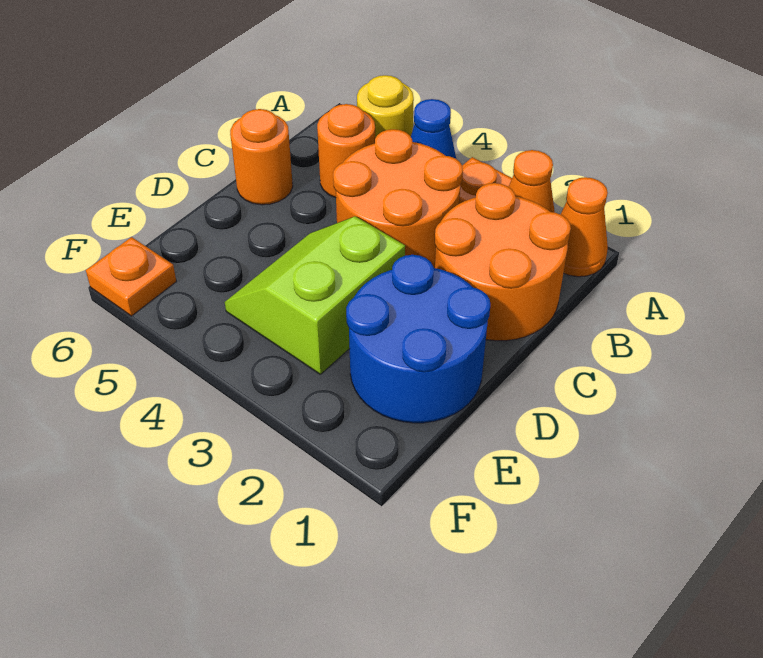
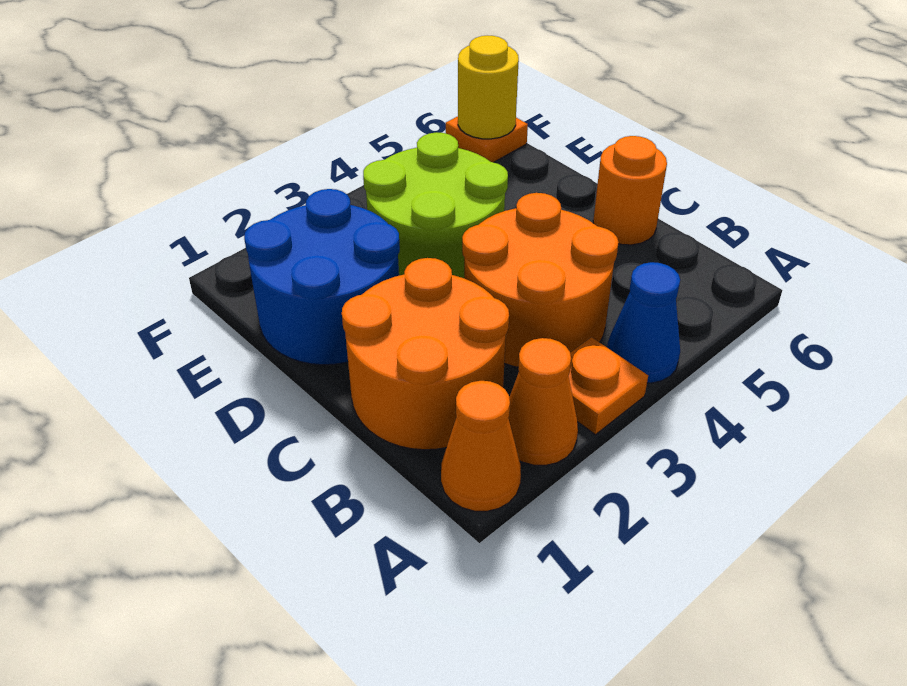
yellow 1x1 round brick [357,75,414,138] -> yellow 1x1 round brick moved to [458,36,519,139]
orange 1x1 round brick [317,104,375,198] -> none
lime 2x2 slope [225,216,405,374] -> lime 2x2 round brick [363,132,508,278]

